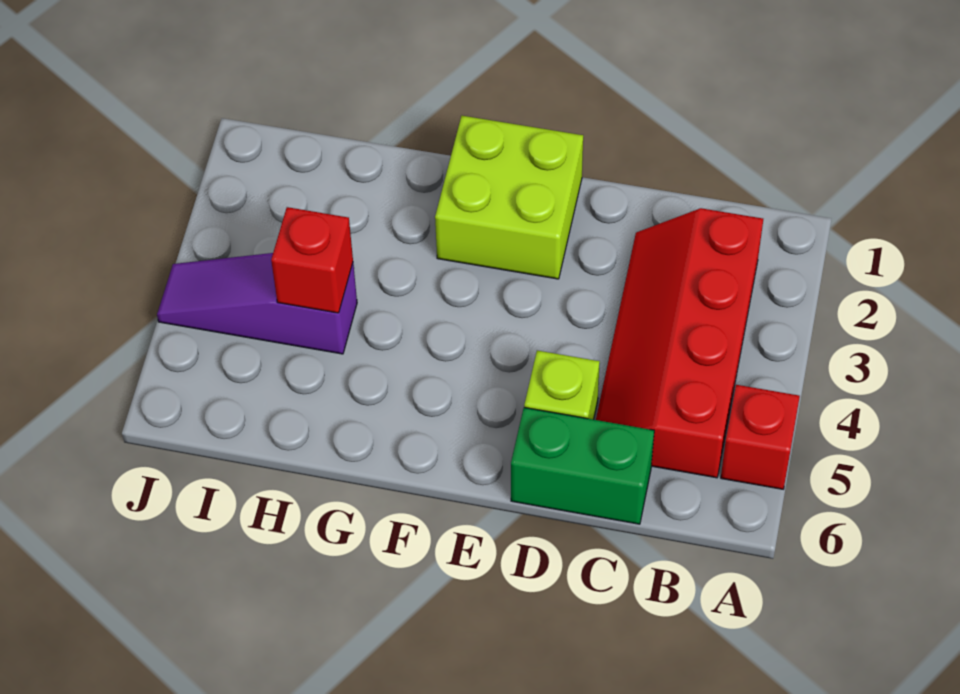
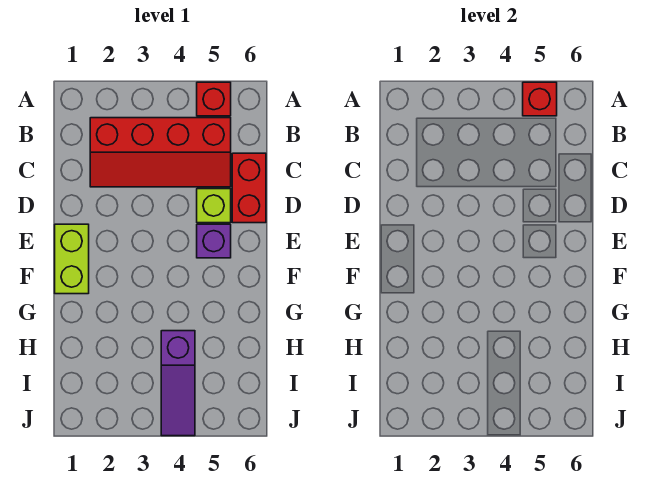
green 1x2 brick [511,408,654,524] -> red 1x2 brick [232,153,266,223]
lime 2x2 brick [435,116,583,279] -> lime 1x2 brick [55,224,89,294]
none -> purple 1x1 brick [197,224,231,258]
red 1x1 brick [271,207,353,313] -> red 1x1 brick moved to [523,82,557,116]

